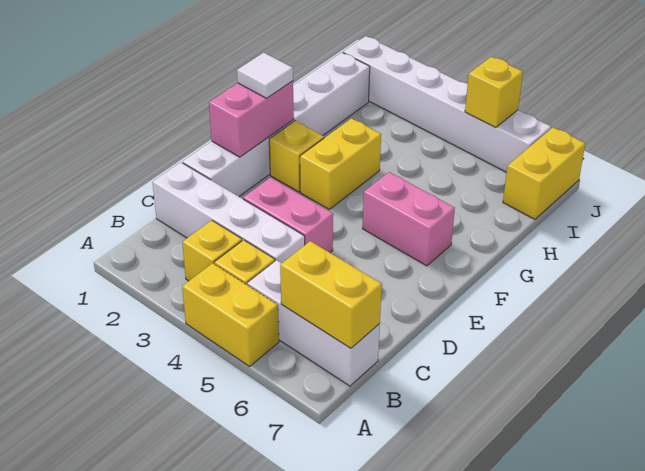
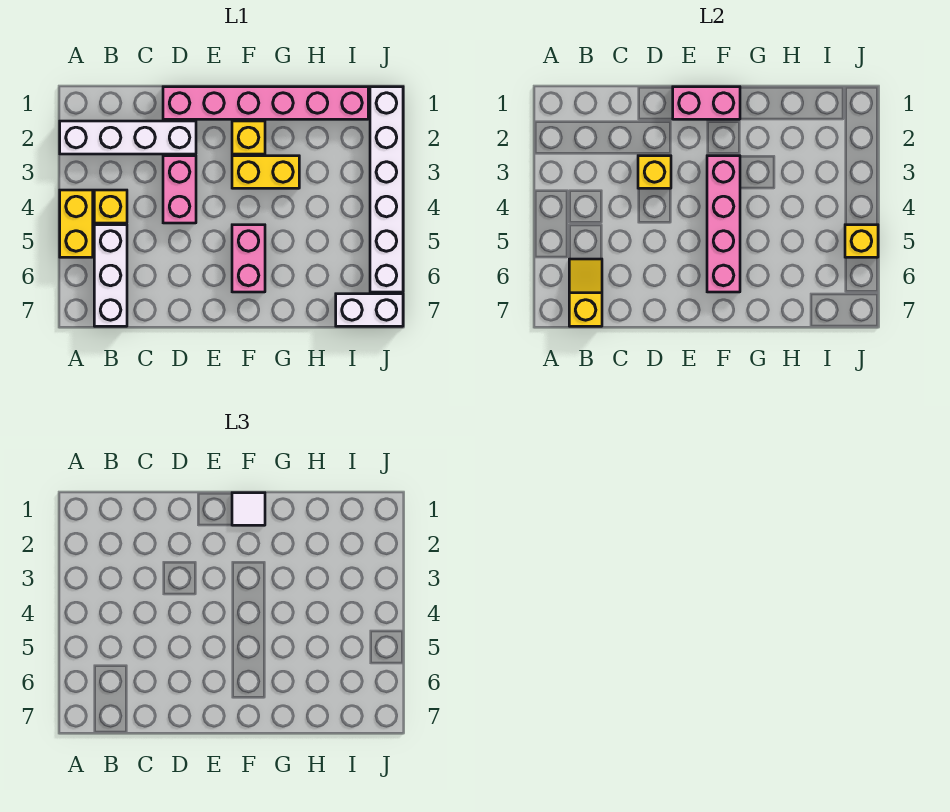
yellow 1x1 brick [182,220,242,281] -> yellow 1x1 brick moved to [638,156,671,188]
yellow 1x2 brick [280,241,382,348] -> yellow 1x2 slope [569,259,602,326]
white 1x4 brick [152,162,305,263] -> white 1x4 brick turned to [60,121,196,154]
white 1x6 brick [183,53,370,196] -> pink 1x6 brick [163,87,368,119]
none -> pink 1x4 brick [707,156,740,292]
yellow 1x2 brick [503,128,585,219] -> white 1x2 brick [336,294,403,326]

